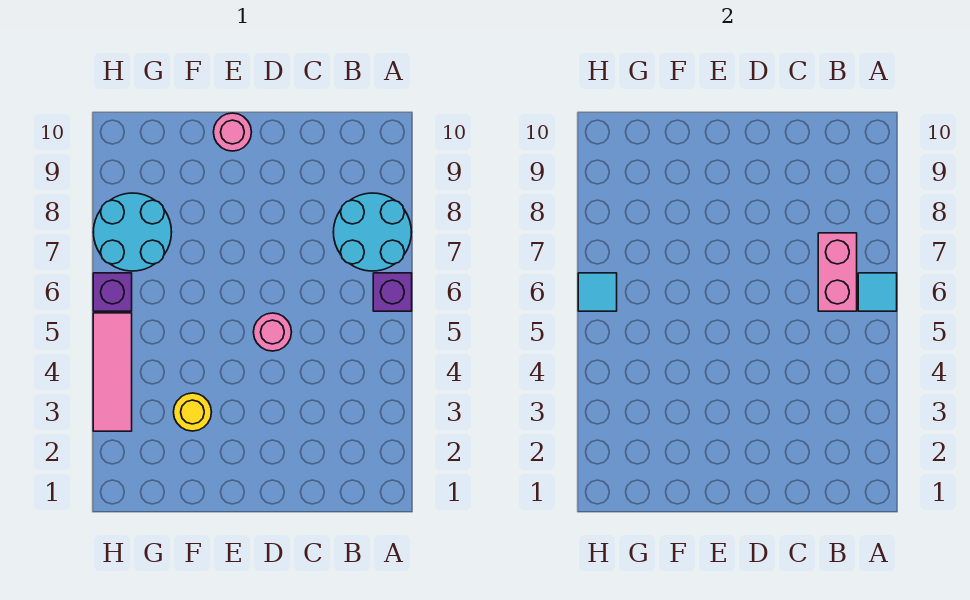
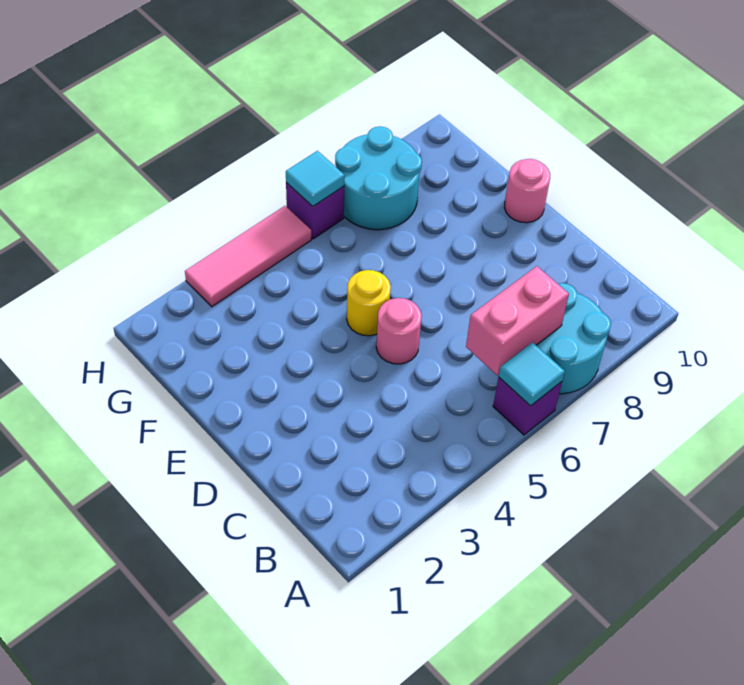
yellow 1x1 round brick [174,393,211,431] -> yellow 1x1 round brick moved to [347,270,391,336]

